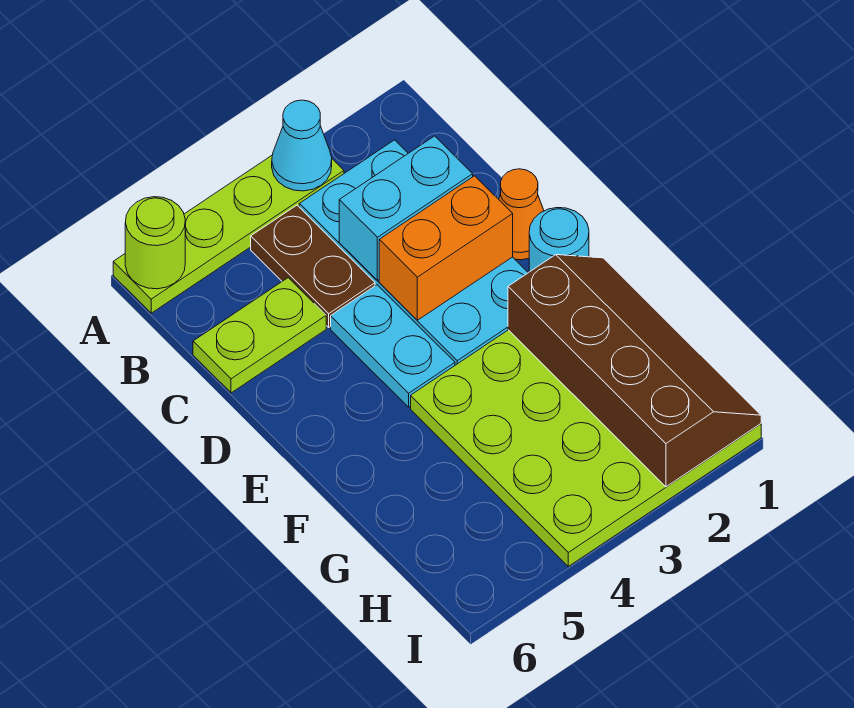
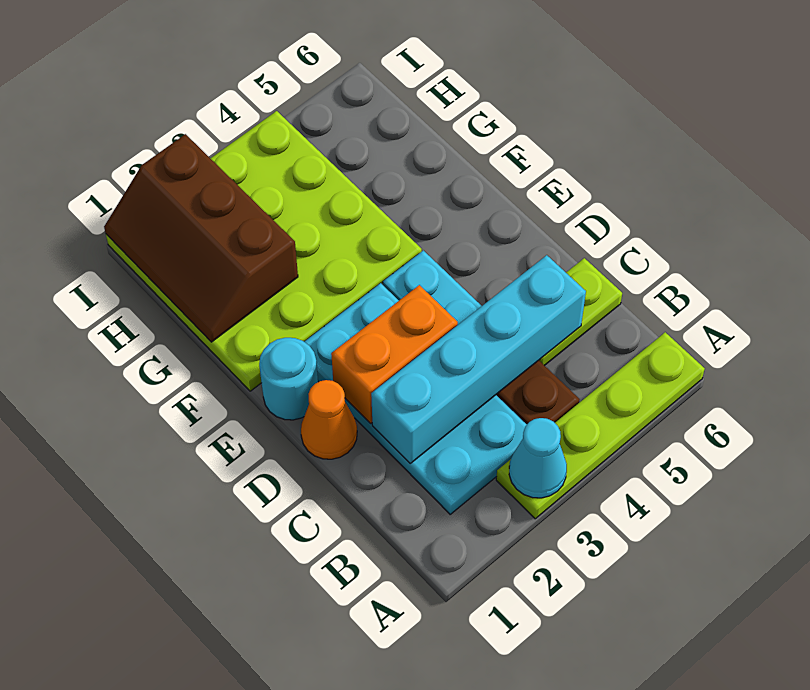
lime 1x1 round brick [125,197,185,289] -> none
cyan 1x2 brick [339,136,473,280] -> cyan 1x4 brick [371,255,586,463]
brown 2x4 slope [508,255,761,487] -> brown 2x3 slope [104,134,298,342]

